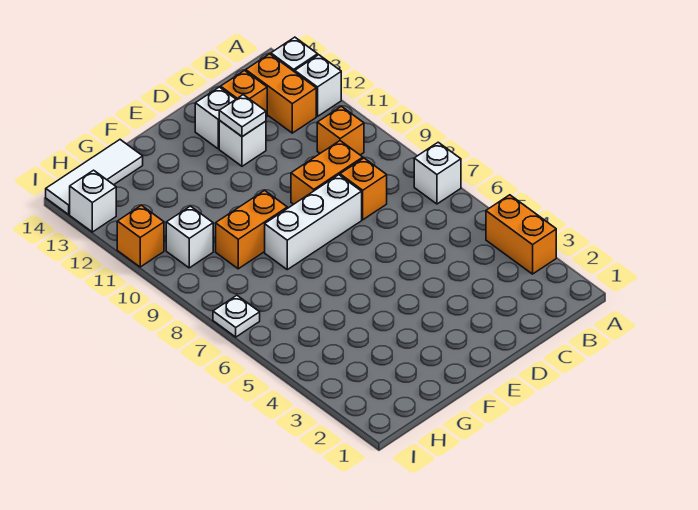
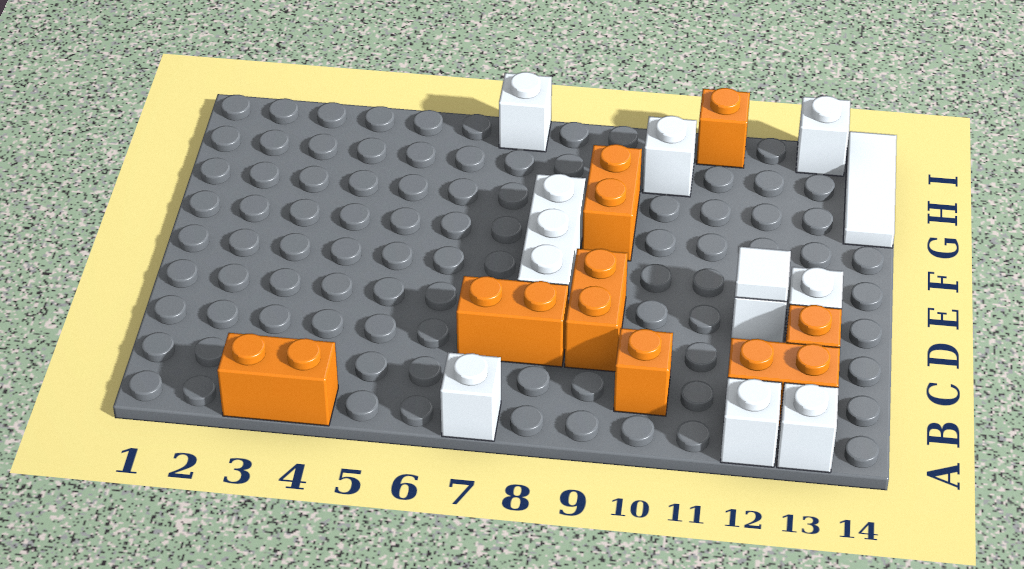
orange 1x1 brick [340,158,387,220] -> orange 1x2 brick [456,276,569,367]
white 1x1 plate [219,95,266,137] -> white 1x1 tile [735,247,791,302]
white 1x1 plate [213,295,260,337] -> white 1x1 brick [499,72,552,152]

